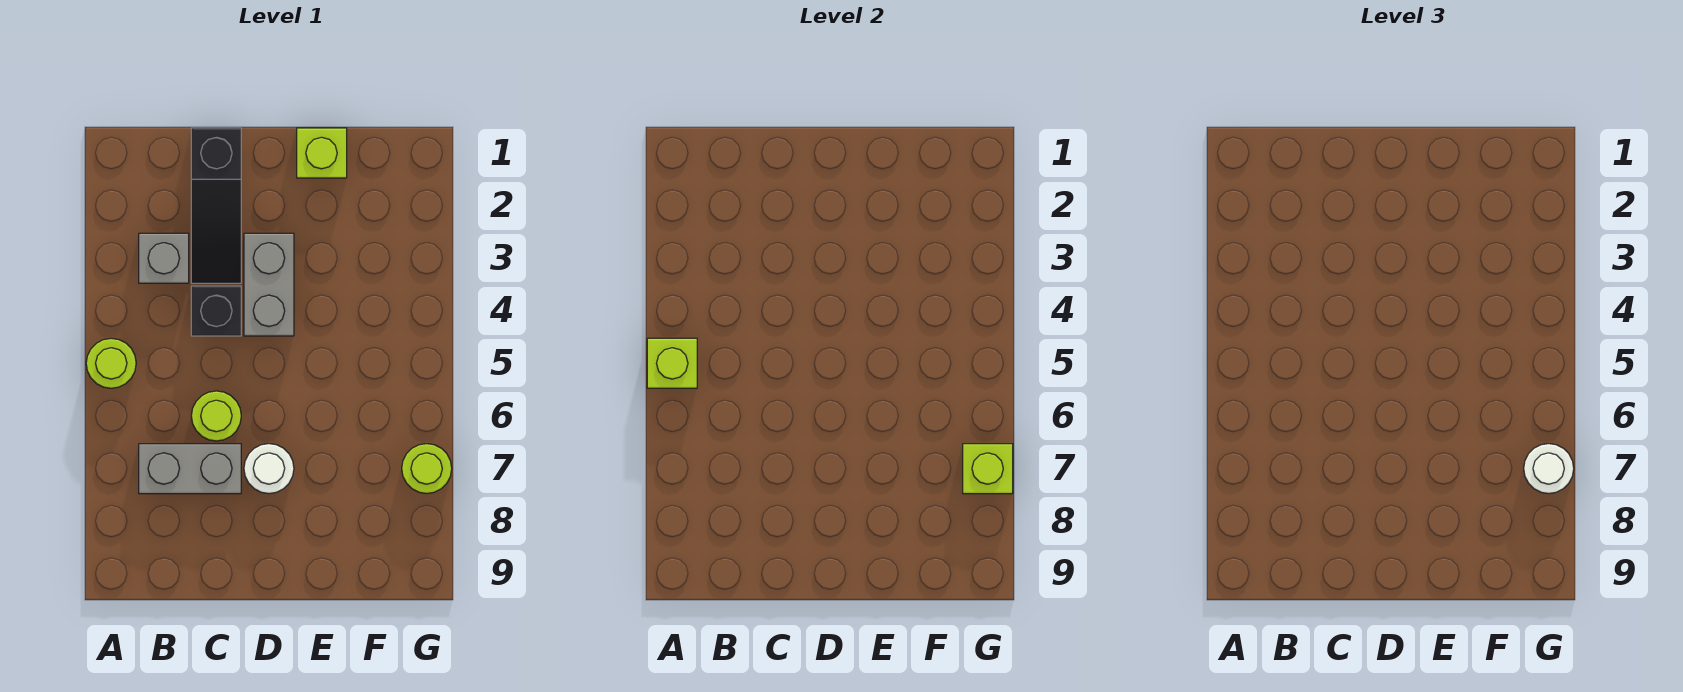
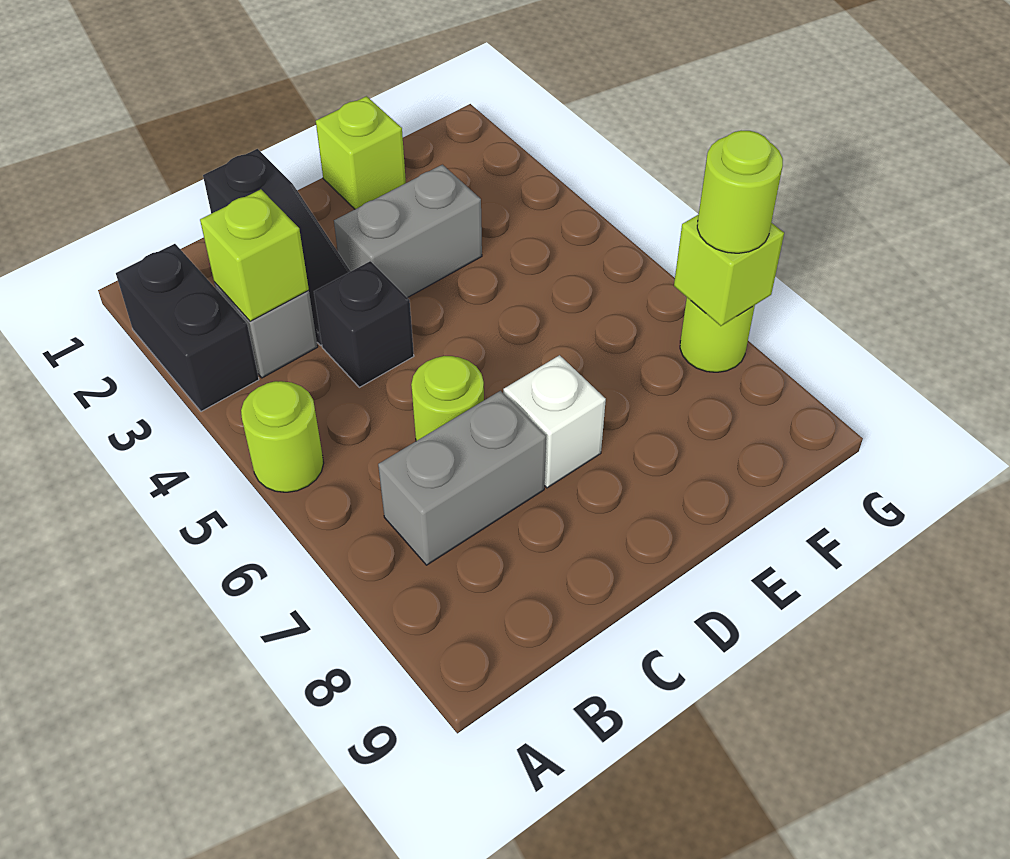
none -> black 1x2 brick [116,244,259,412]
lime 1x1 brick [647,338,697,388] -> lime 1x1 brick moved to [200,189,309,321]
grey 1x2 brick [244,233,294,336] -> grey 1x2 brick turned to [334,165,482,298]
white 1x1 round brick [244,444,294,494] -> white 1x1 brick [503,355,606,488]
white 1x1 round brick [1524,444,1574,494] -> lime 1x1 round brick [697,131,783,253]

